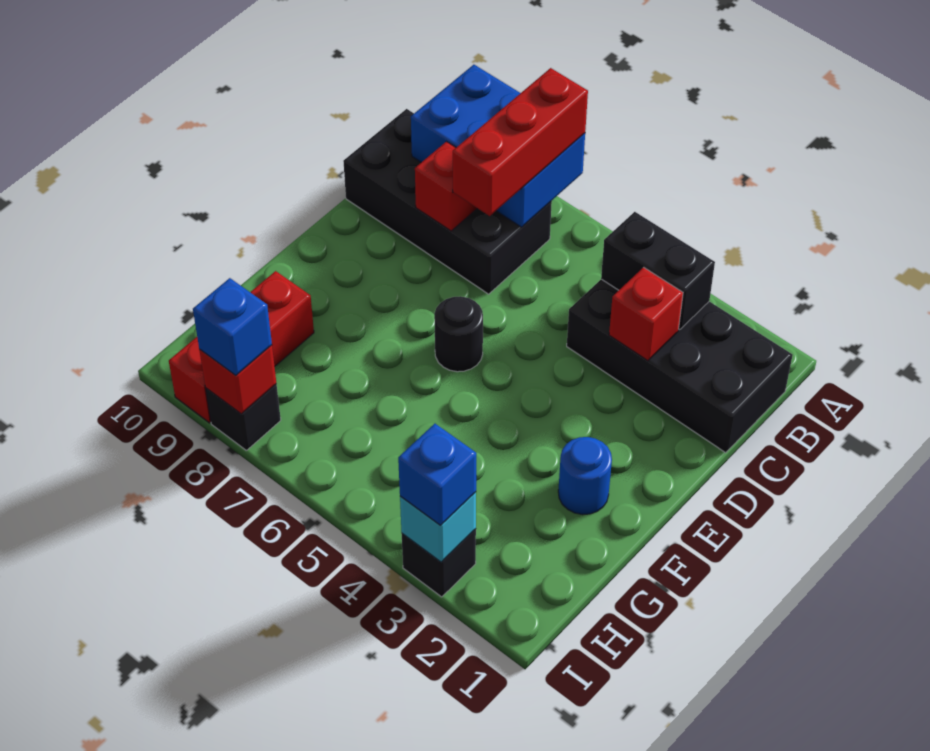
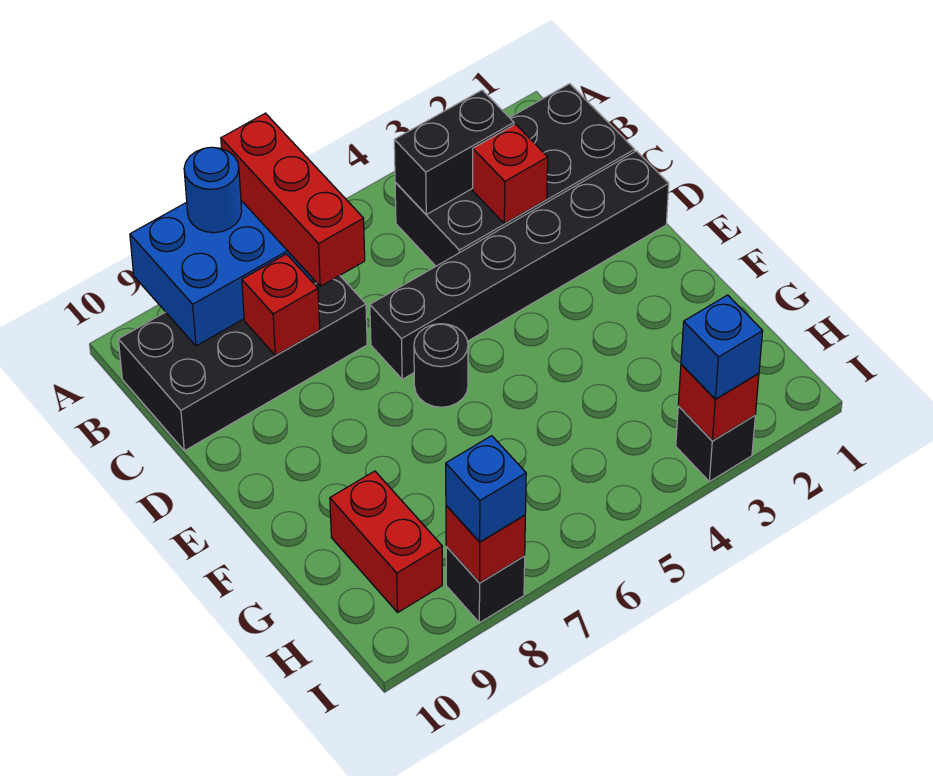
none -> black 1x6 brick [370,151,669,379]
blue 1x1 round brick [558,437,612,515] -> blue 1x1 round brick moved to [184,147,242,233]
red 1x3 brick [169,271,314,423] -> red 1x2 brick [330,471,442,612]
cyan 1x1 brick [400,492,476,562] -> red 1x1 brick [678,364,759,441]

